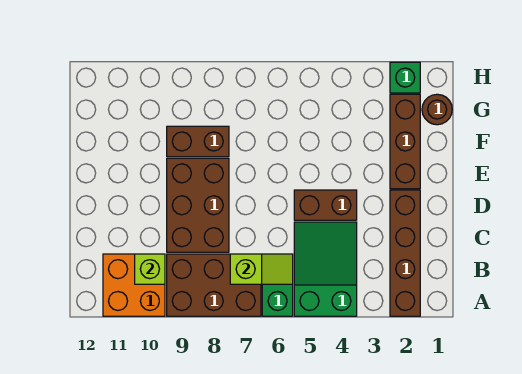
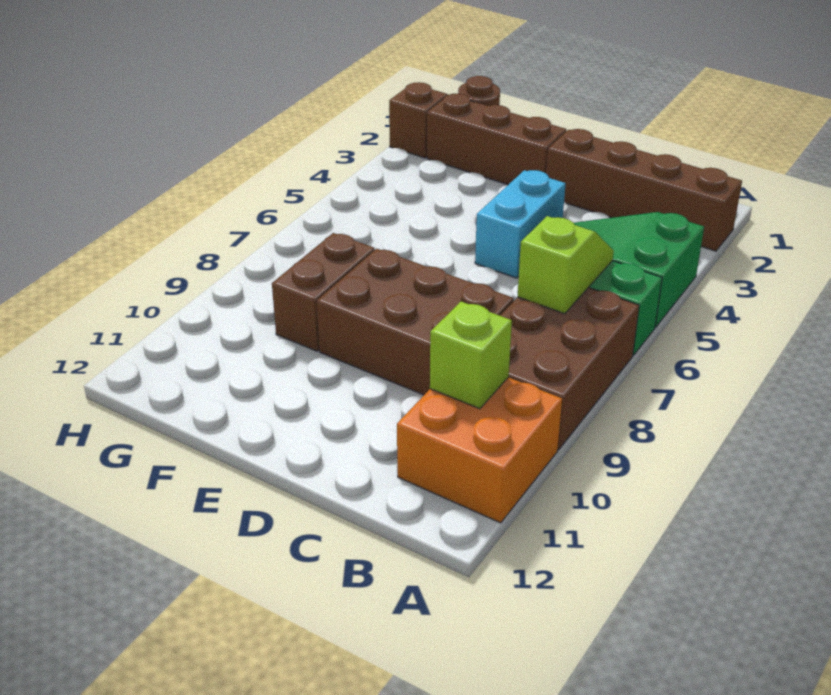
brown 1x2 brick [294,190,357,220] -> cyan 1x2 brick [475,170,566,278]
green 1x1 brick [390,62,420,93] -> brown 1x1 brick [389,82,448,158]

